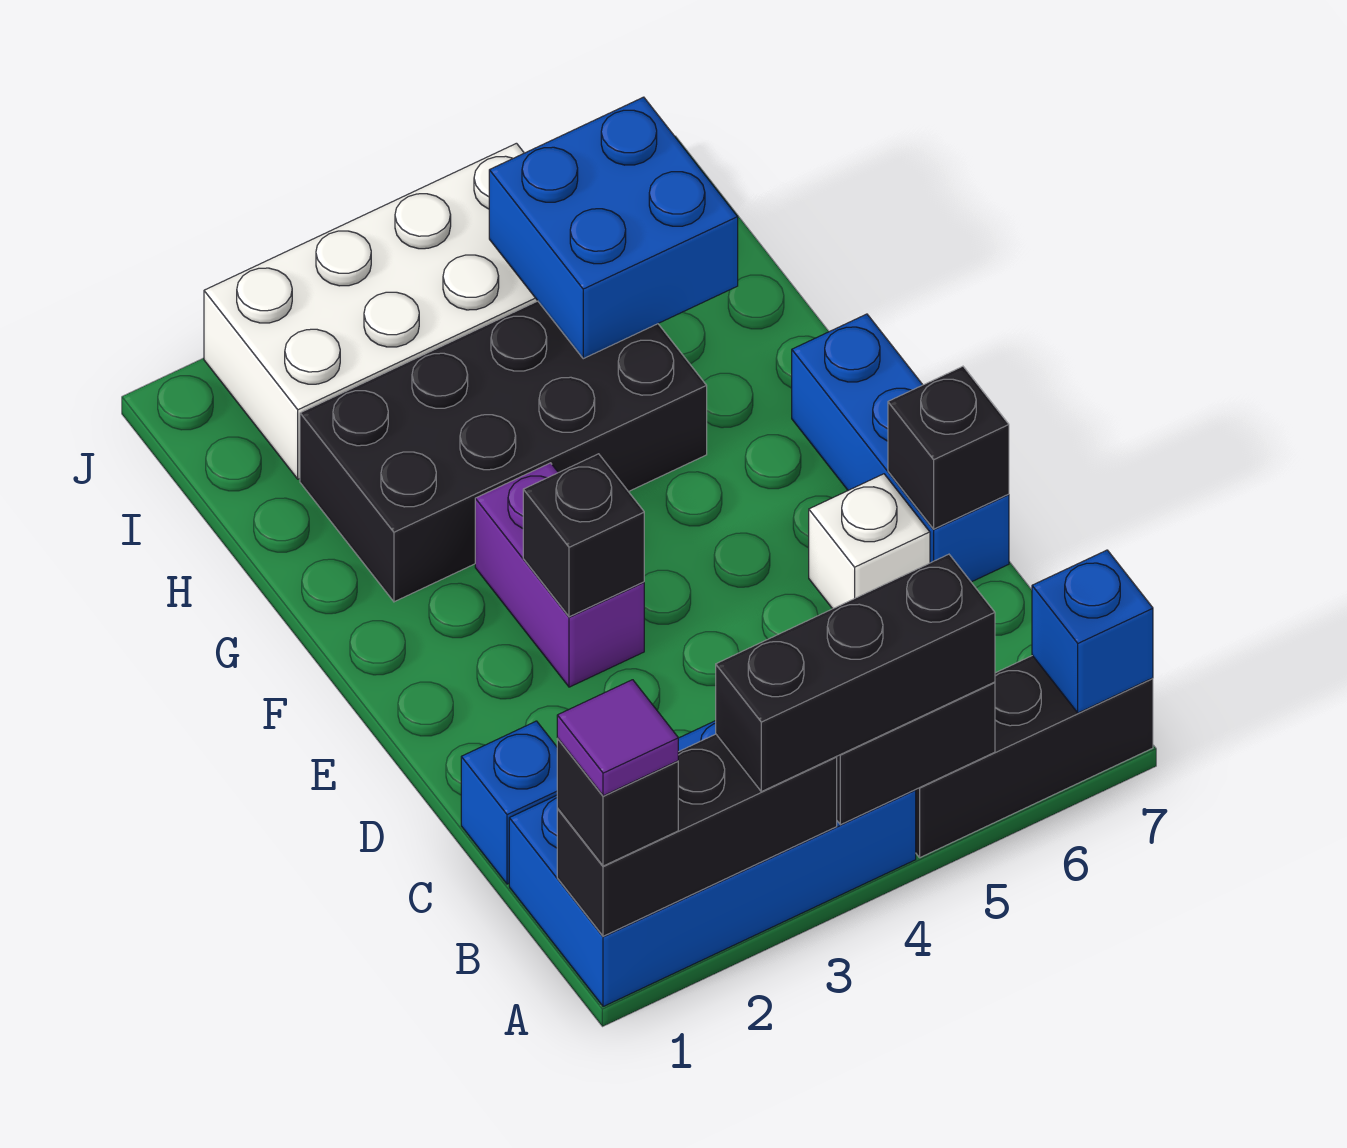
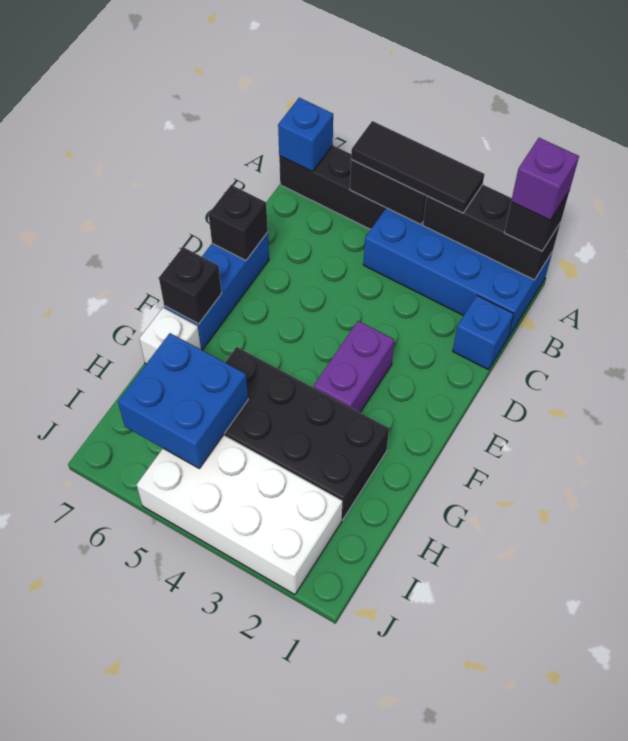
purple 1x1 tile [557,680,678,796] -> purple 1x1 brick [511,138,579,220]
black 1x3 brick [716,554,995,792] -> black 1x3 tile [351,121,484,213]
white 1x1 brick [809,474,930,609] -> white 1x1 brick moved to [139,308,201,364]
black 1x1 brick [523,454,644,617] -> black 1x1 brick moved to [159,247,222,324]

